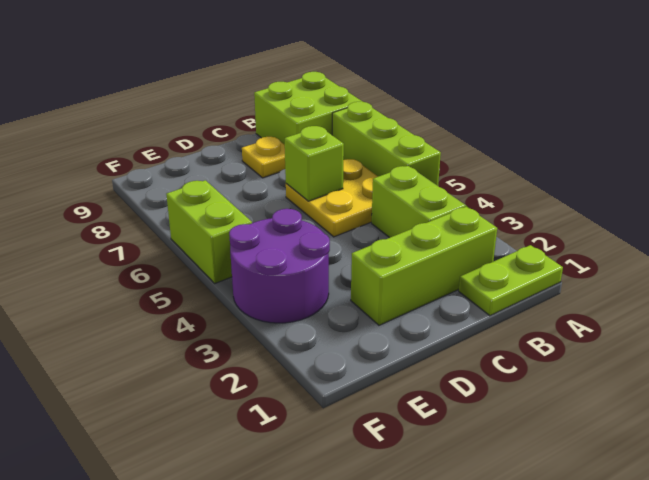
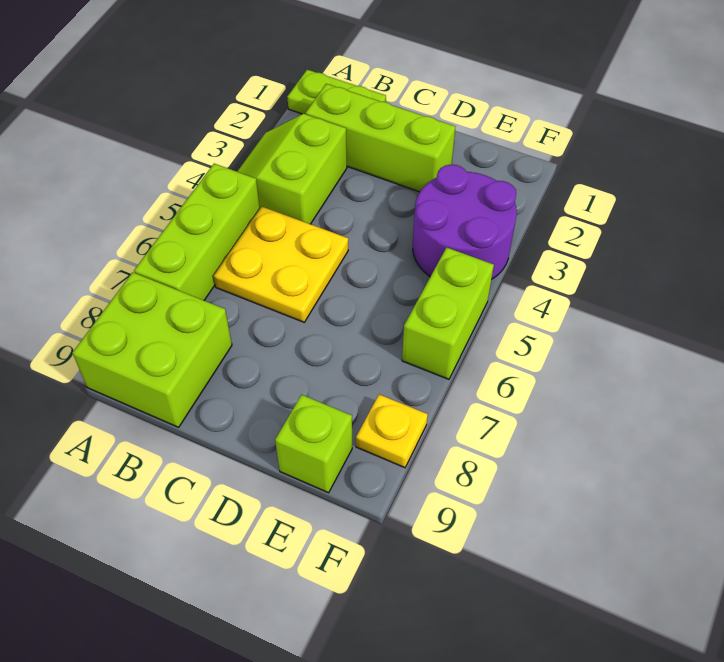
lime 1x1 brick [285,126,344,201] -> lime 1x1 brick moved to [275,395,352,493]
yellow 1x1 plate [242,137,285,178] -> yellow 1x1 plate moved to [356,394,428,468]

